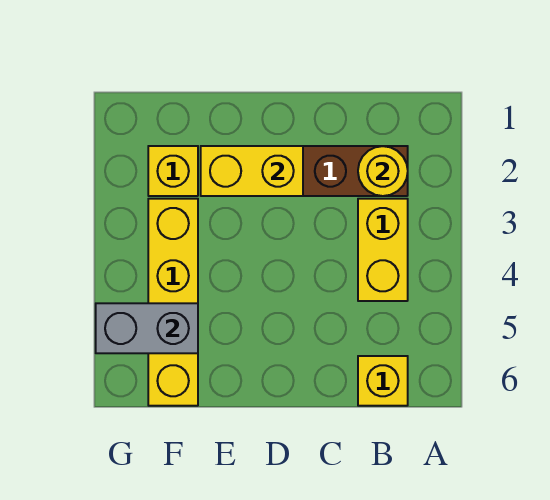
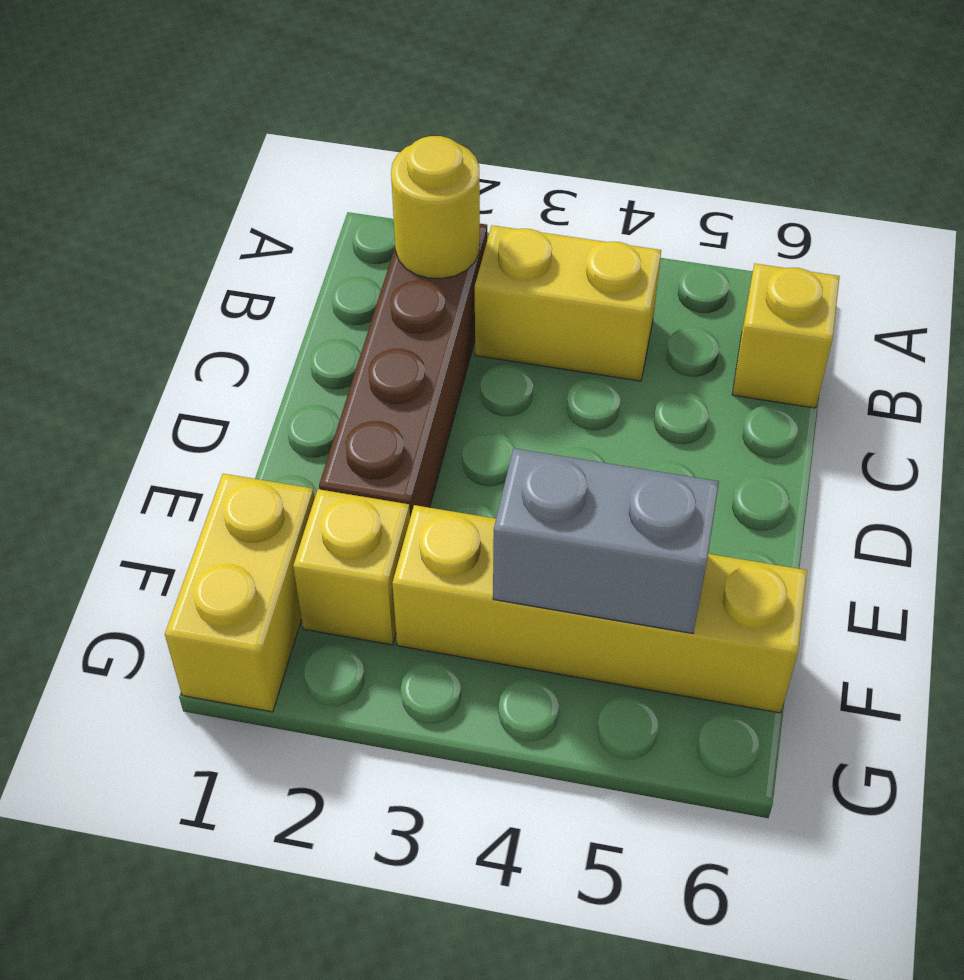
yellow 1x2 brick [201,146,303,196] -> yellow 1x2 brick moved to [165,474,314,712]
grey 1x2 brick [96,303,198,353] -> grey 1x2 brick turned to [493,448,719,634]

